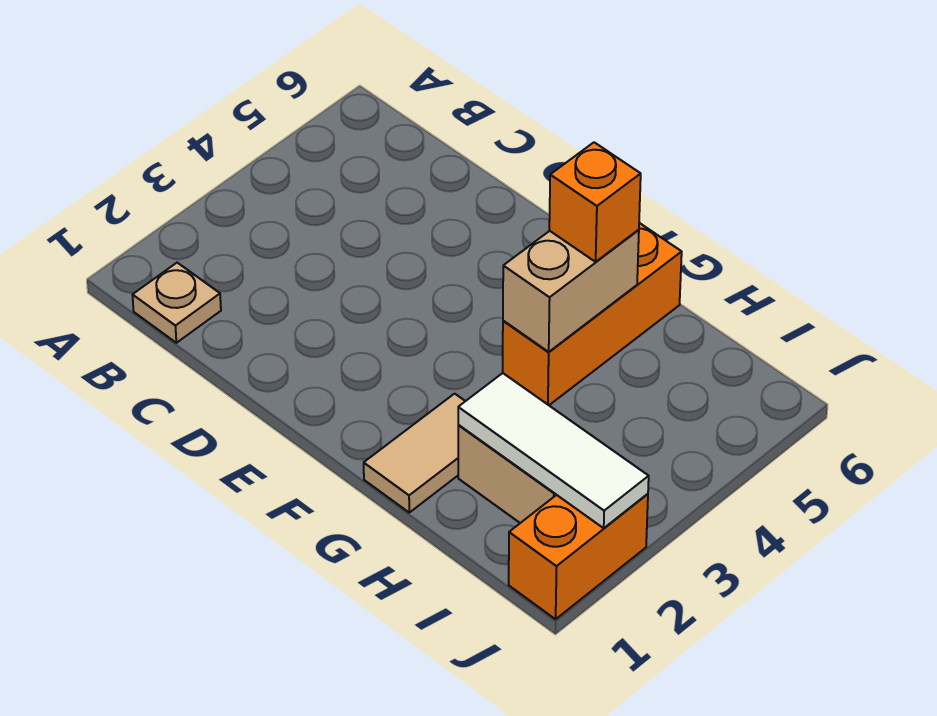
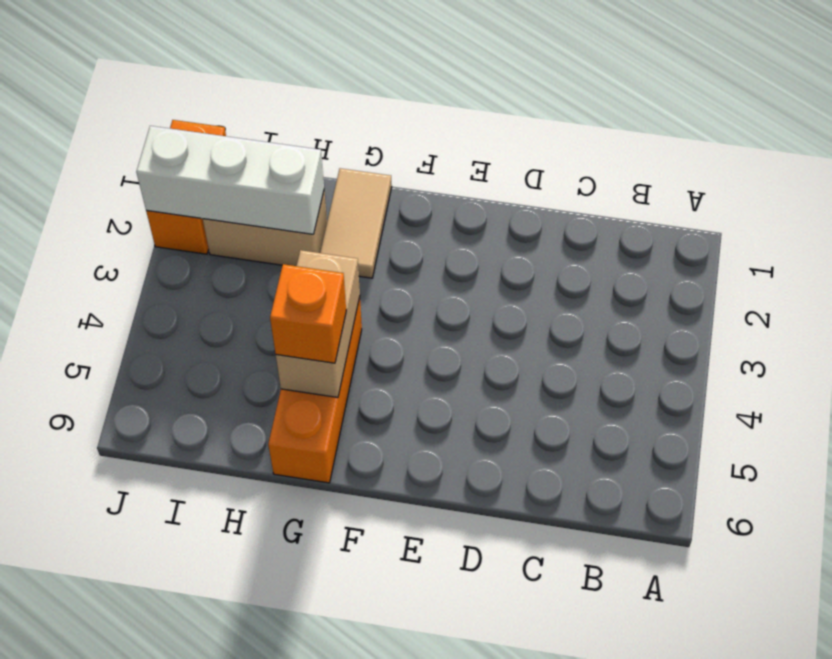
tan 1x1 plate [133,263,221,343] -> none
white 1x3 tile [458,373,649,528] -> white 1x3 brick [136,126,324,234]

